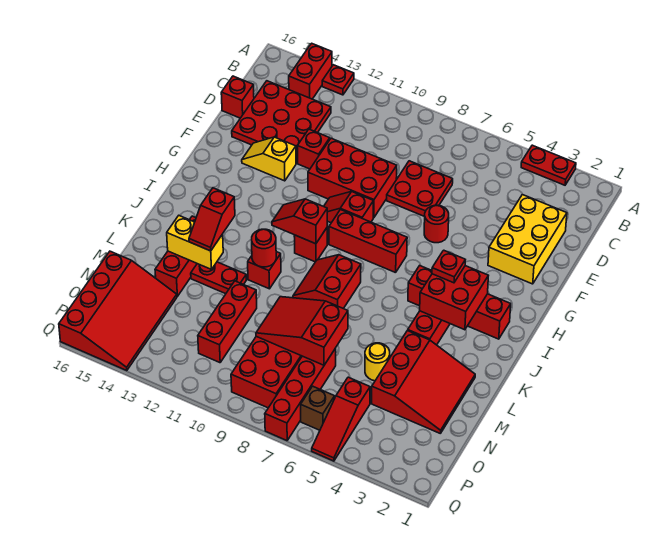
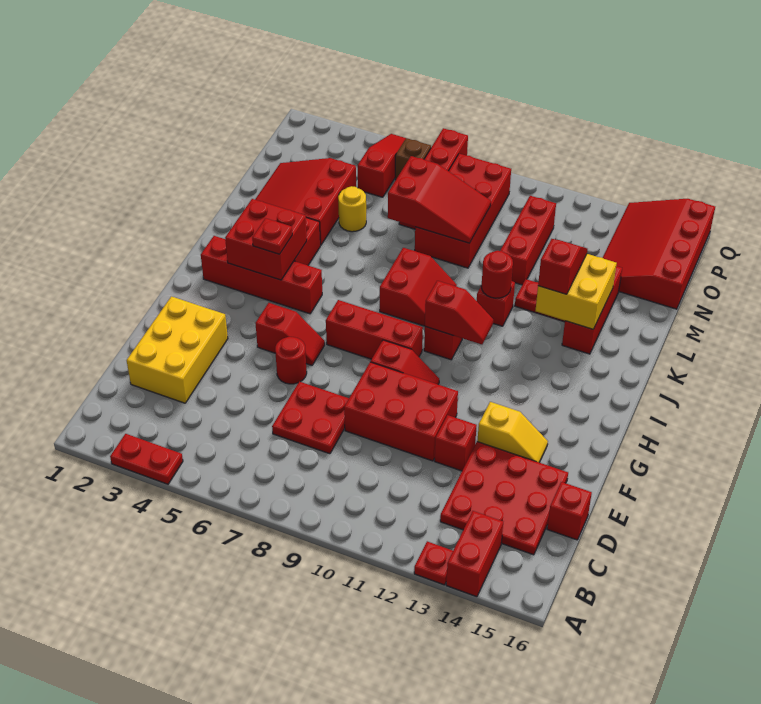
none -> red 1x2 slope [255,303,325,365]
yellow 1x2 brick [167,216,223,269] -> yellow 2x2 brick [536,254,617,329]

